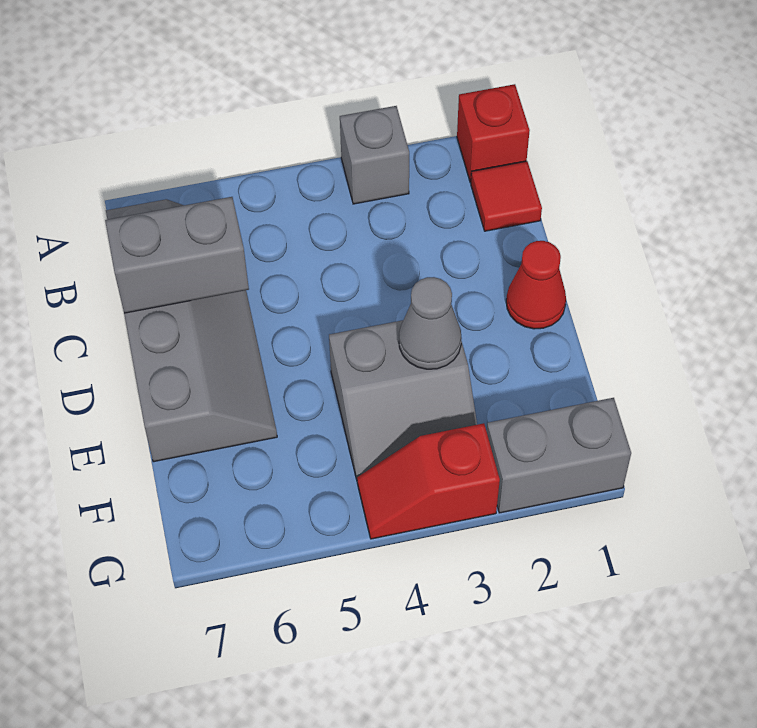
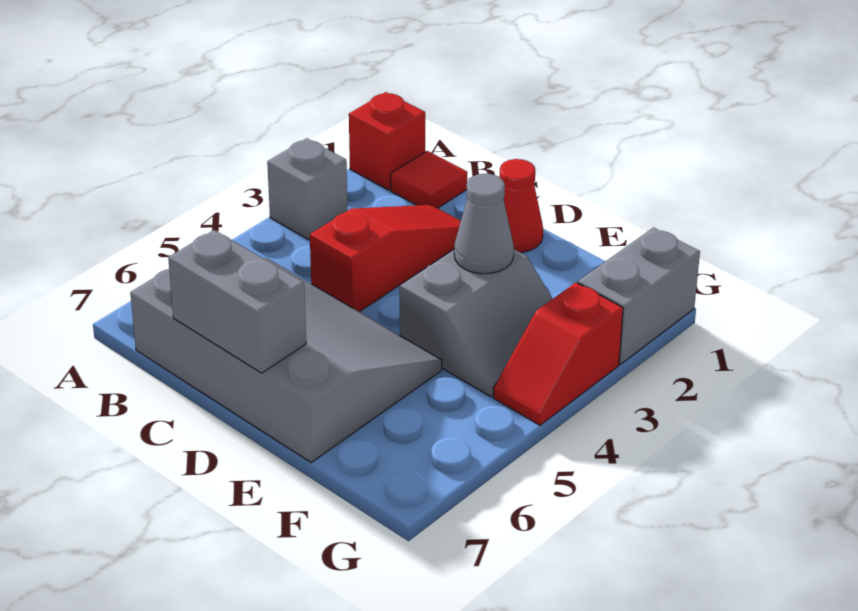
grey 2x4 slope [106,199,277,462] -> grey 3x4 slope [130,258,442,463]
none -> red 1x3 slope [310,205,461,312]
grey 1x2 brick [105,197,249,313] -> grey 1x2 brick turned to [168,230,306,373]

